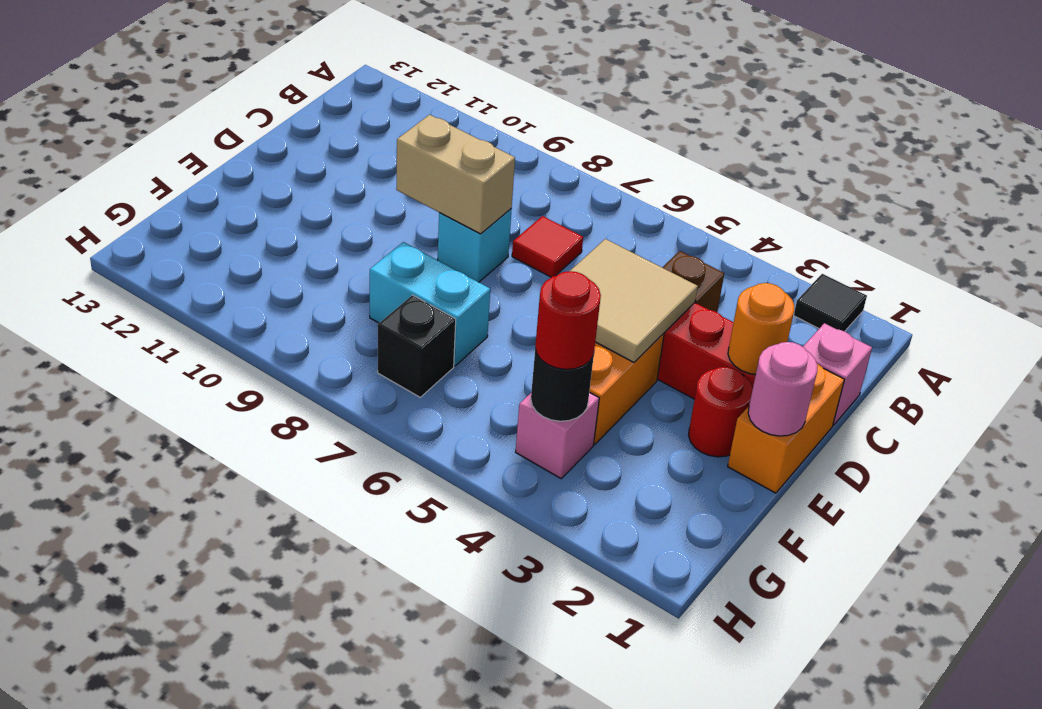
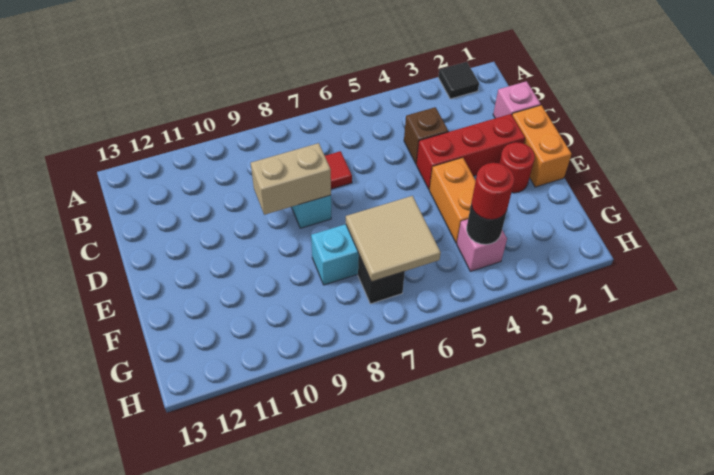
orange 1x1 round brick [728,283,795,375] -> none
tan 2x2 tile [570,239,698,362] -> tan 2x2 tile moved to [346,196,441,282]
pink 1x1 round brick [748,342,818,436] -> none

